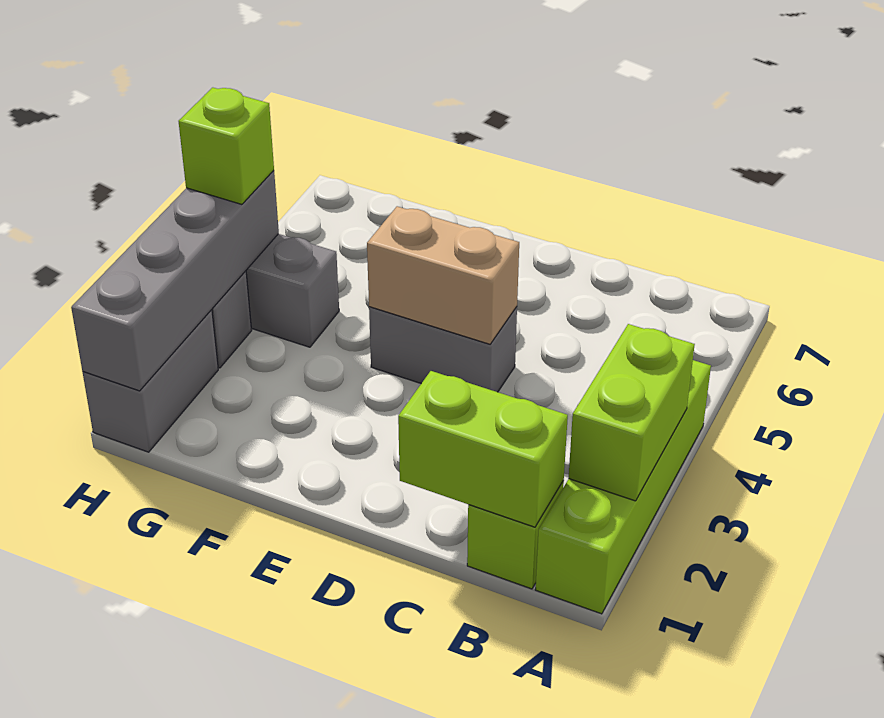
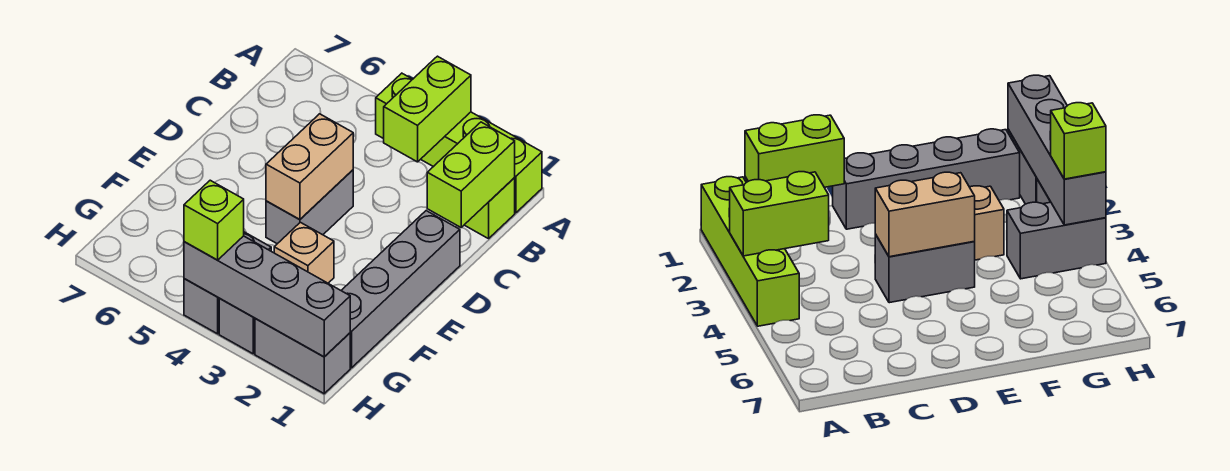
lime 1x2 brick [569,324,695,501] -> lime 1x2 brick turned to [384,56,471,162]
none -> grey 1x4 brick [341,211,460,368]
none -> tan 1x1 brick [274,222,334,283]

